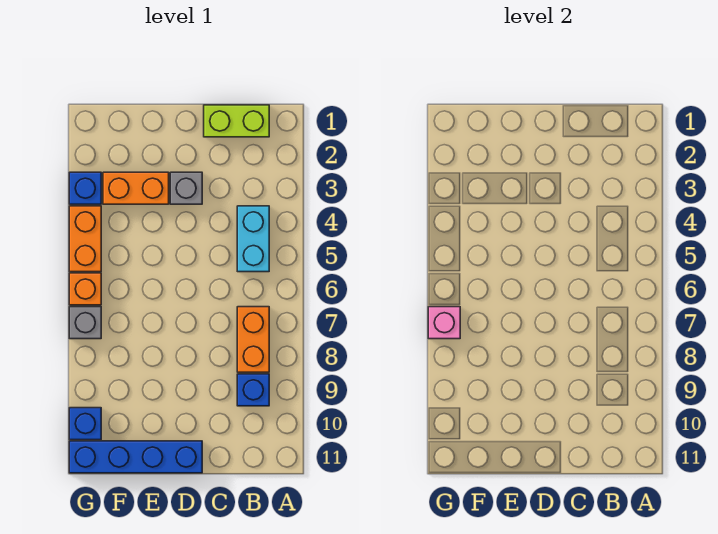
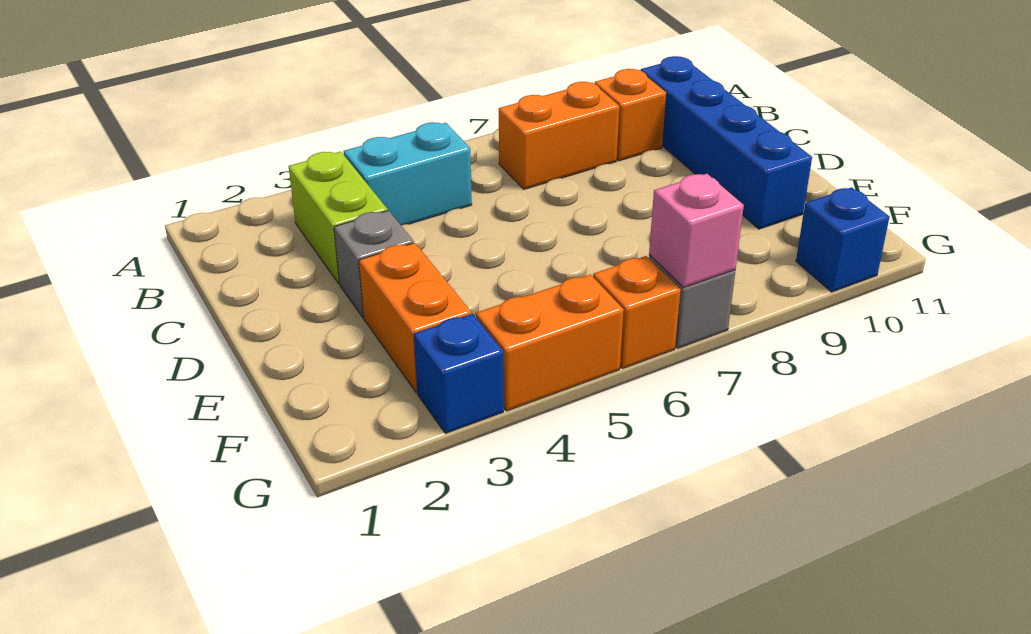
lime 1x2 brick [204,105,269,137] -> lime 1x2 brick moved to [289,152,388,284]
blue 1x1 brick [237,374,269,406] -> orange 1x1 brick [595,69,666,161]
blue 1x4 brick [69,441,202,473] -> blue 1x4 brick moved to [641,56,812,229]

